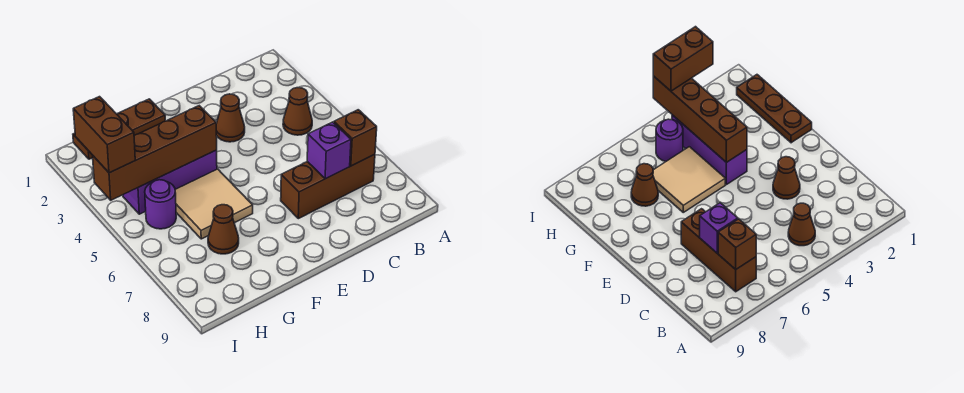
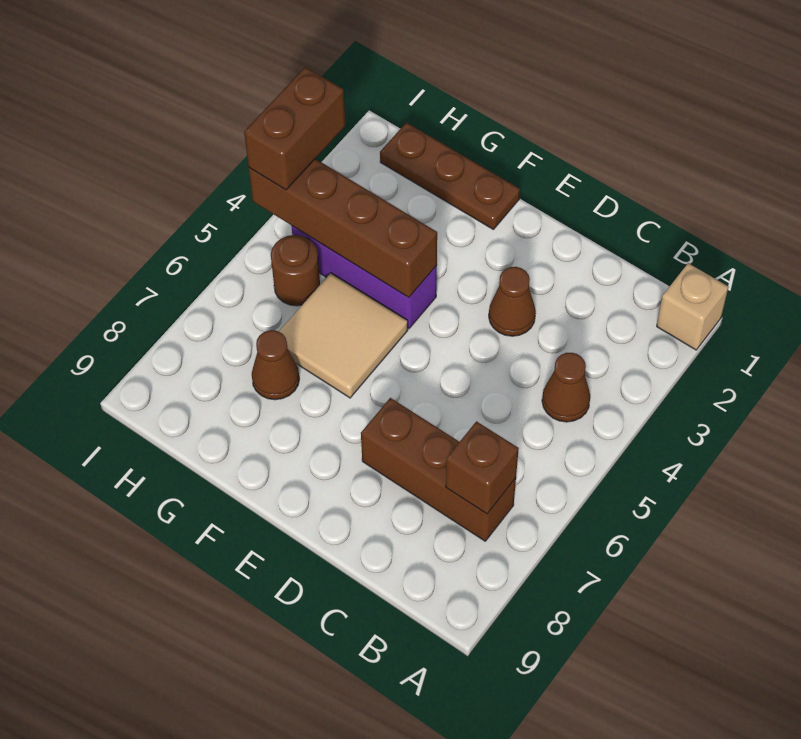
none -> tan 1x1 brick [657,263,728,350]
purple 1x1 brick [307,122,351,179] -> none
purple 1x1 round brick [145,180,176,229] -> brown 1x1 round brick [271,235,320,306]

